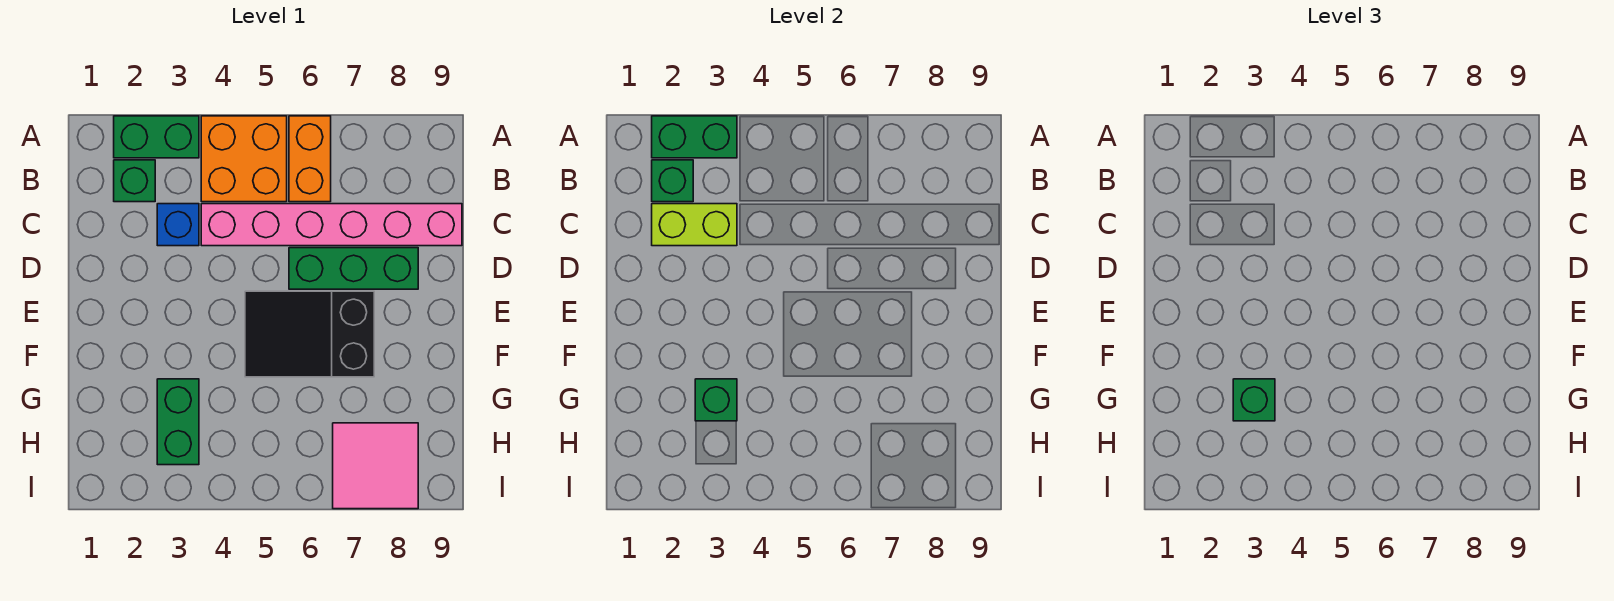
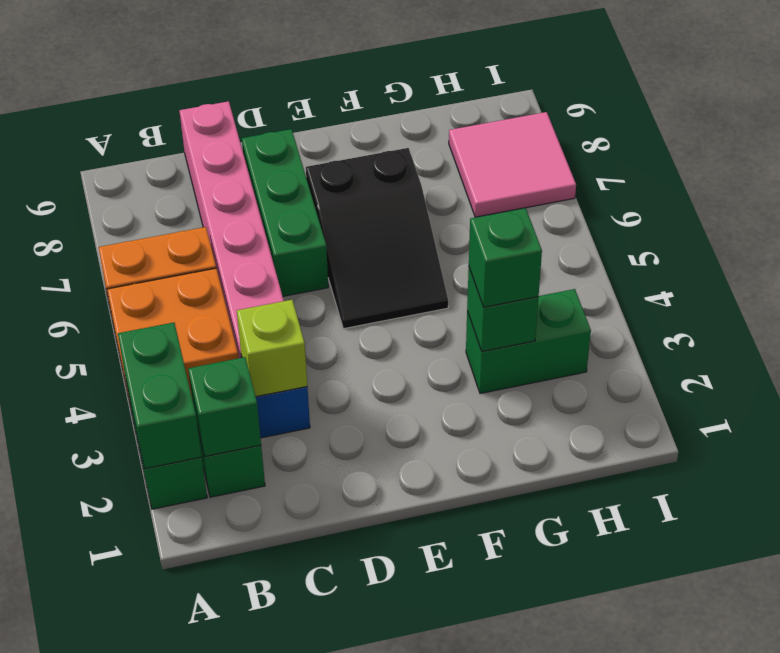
lime 1x2 brick [652,204,737,246] -> lime 1x1 brick [237,300,307,397]

